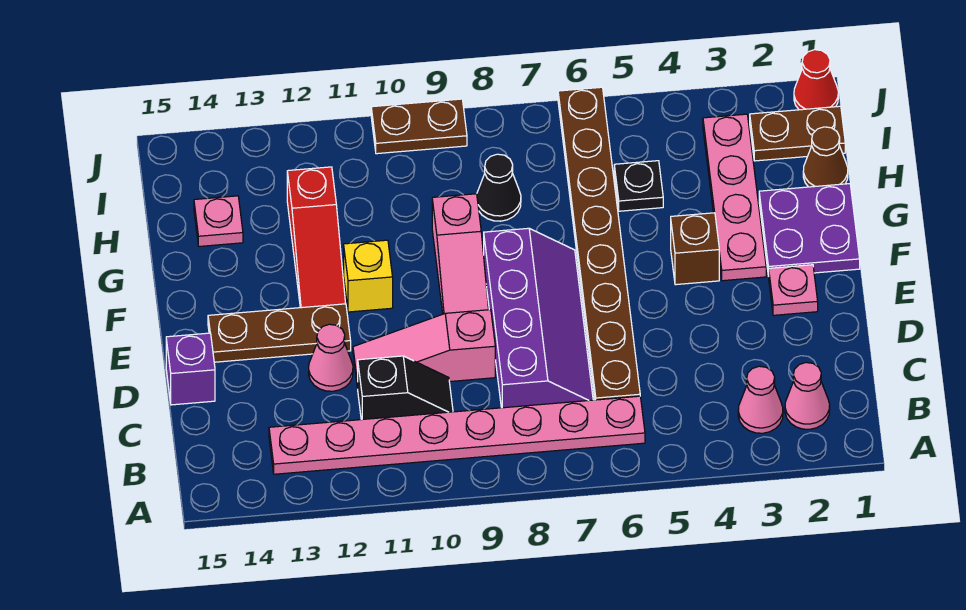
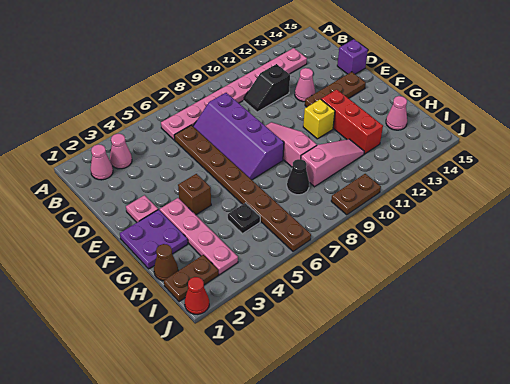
pink 1x3 slope [353,310,495,389] -> pink 1x3 slope moved to [301,139,364,187]
red 1x3 slope [287,167,346,308] -> red 1x3 brick [321,89,383,154]
pink 1x1 plate [194,196,243,246] -> pink 1x1 cone [386,96,407,130]

